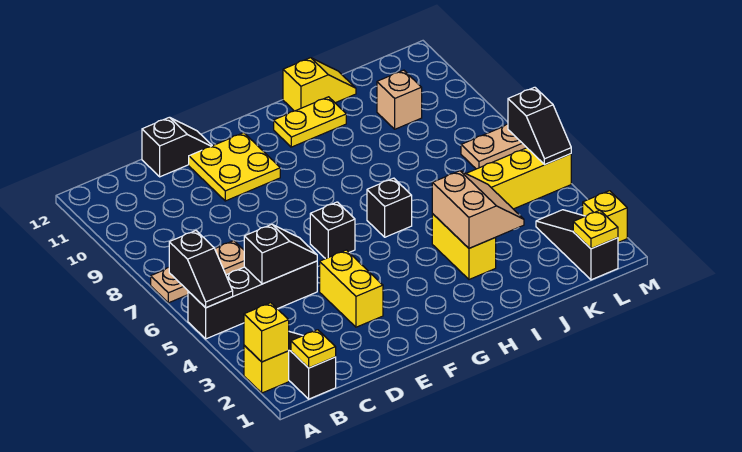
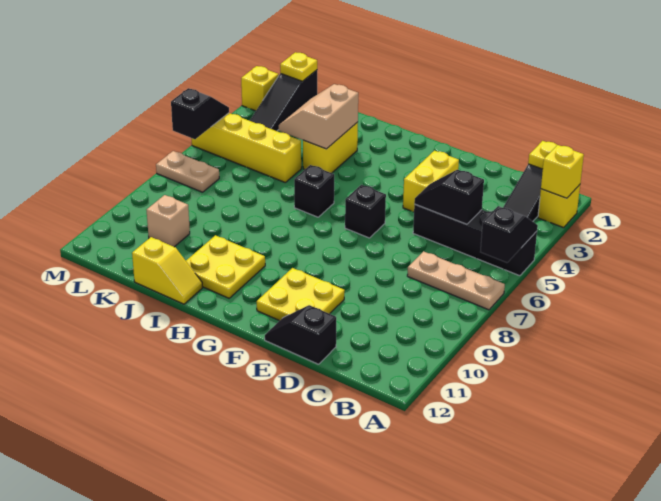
yellow 1x2 plate [274,97,346,147] -> yellow 2x2 plate [186,235,265,298]
yellow 1x2 slope [283,58,356,111] -> yellow 1x2 slope turned to [132,237,203,304]

